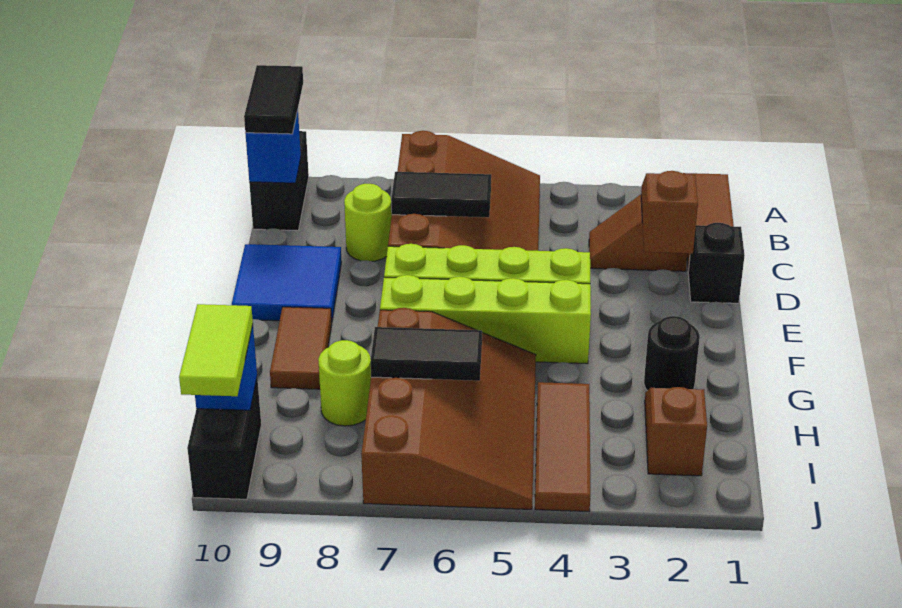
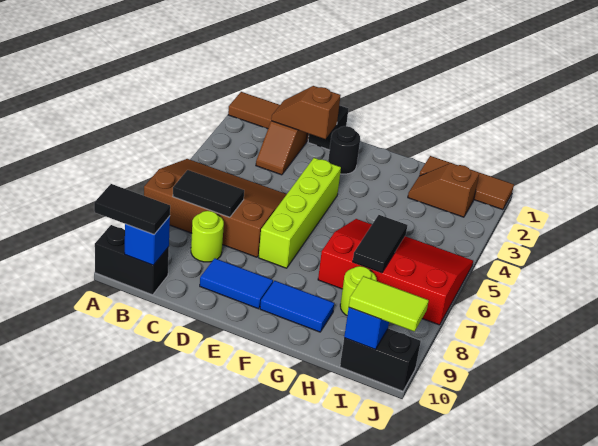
black 1x2 tile [391,172,491,217] -> black 1x2 tile turned to [173,170,244,217]
blue 2x2 tile [232,244,342,321] -> blue 1x2 tile [200,258,273,309]
lime 1x4 brick [380,275,591,364] -> none
brown 1x2 tile [270,307,332,389] -> blue 1x2 tile [260,281,334,332]
black 1x1 round brick [644,316,700,391] -> black 1x1 round brick moved to [328,126,360,174]
brown 3x4 slope [361,308,536,509] -> red 3x4 slope [318,219,473,325]
brown 1x3 tile [535,382,590,511] -> brown 1x3 tile moved to [419,156,514,210]

